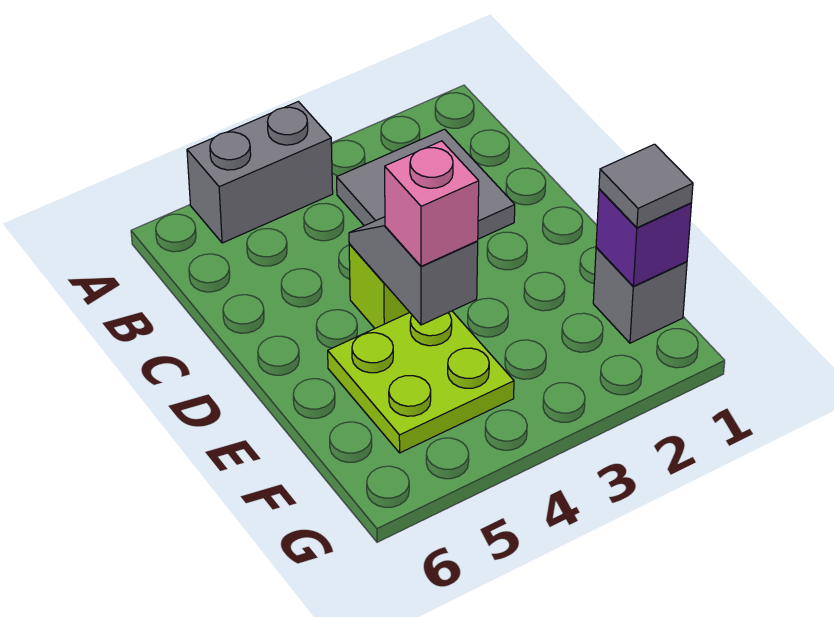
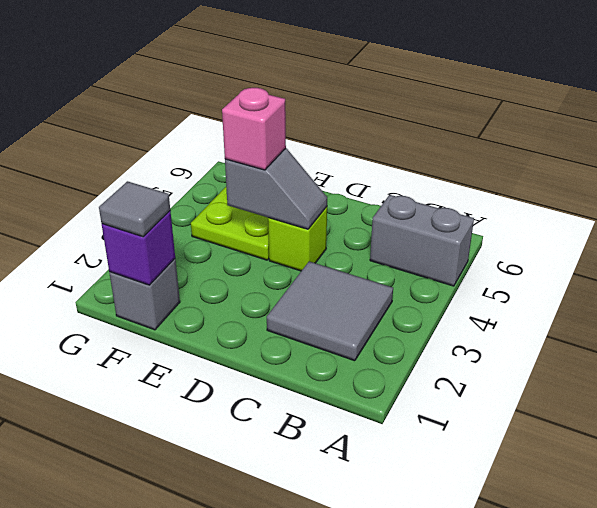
grey 1x2 brick [187,101,333,243] -> grey 1x2 brick turned to [370,195,474,286]

